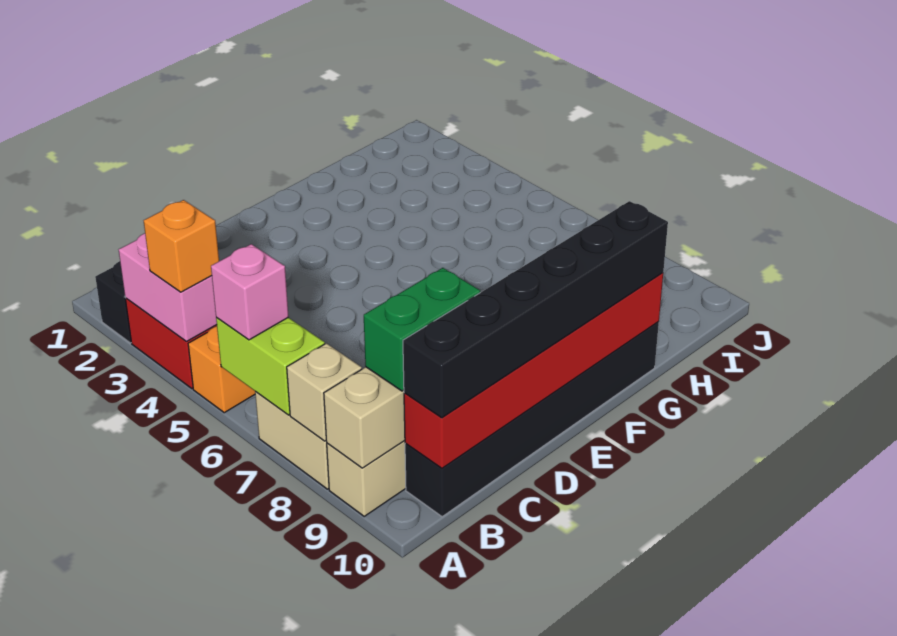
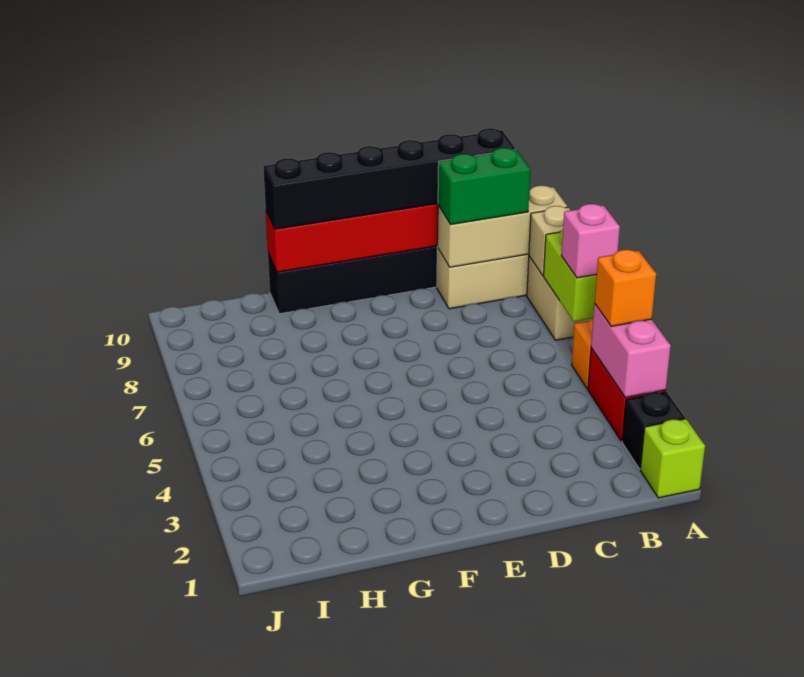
none -> lime 1x1 brick [640,419,705,498]

